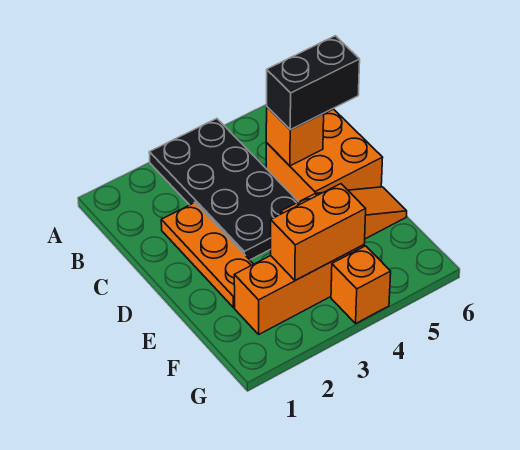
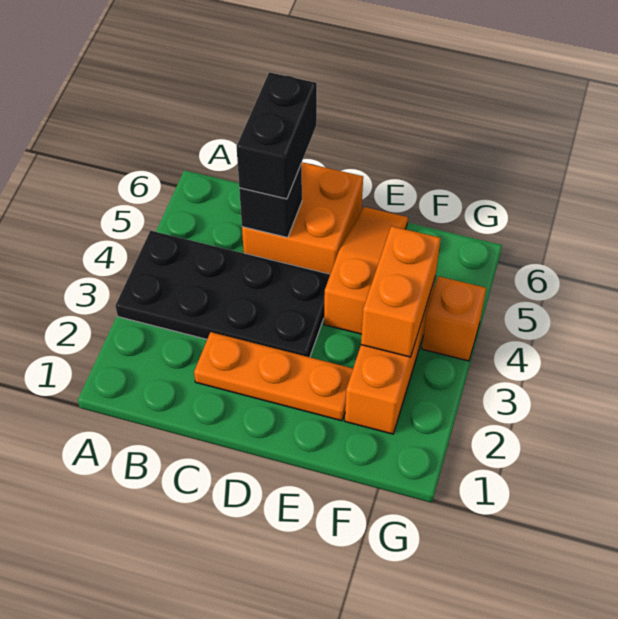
orange 1x1 brick [266,107,324,166] -> black 1x1 brick [239,163,302,237]

